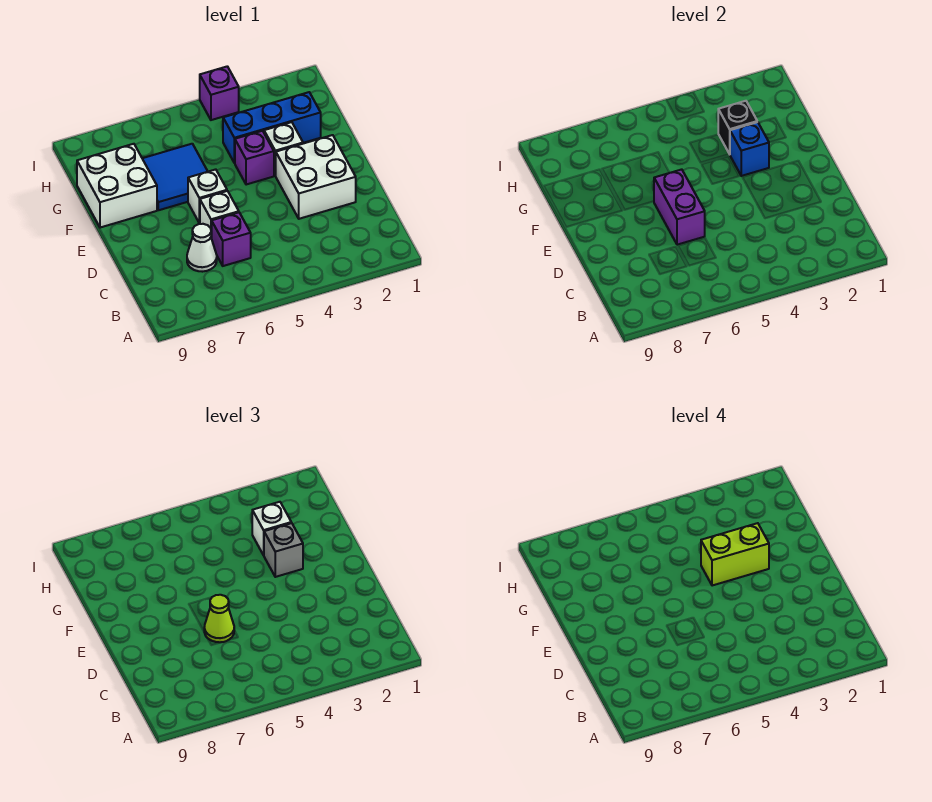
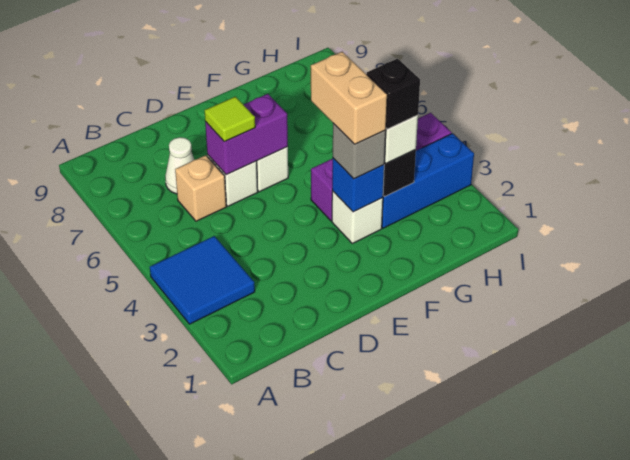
purple 1x1 brick [212,213,251,266] -> tan 1x1 brick [175,155,226,221]
white 2x2 brick [276,135,356,219] -> none
lime 1x1 cone [204,595,234,642] -> lime 1x1 tile [204,97,255,142]
lime 1x2 brick [701,523,769,586] -> tan 1x2 brick [311,52,387,144]
blue 2x2 tile [142,144,208,210] -> blue 2x2 tile moved to [150,236,255,324]
white 2x2 brick [77,144,157,228] -> none
blue 1x3 brick [223,92,321,163] -> blue 1x3 brick turned to [382,133,474,228]
none -> black 1x1 brick [367,59,420,129]

